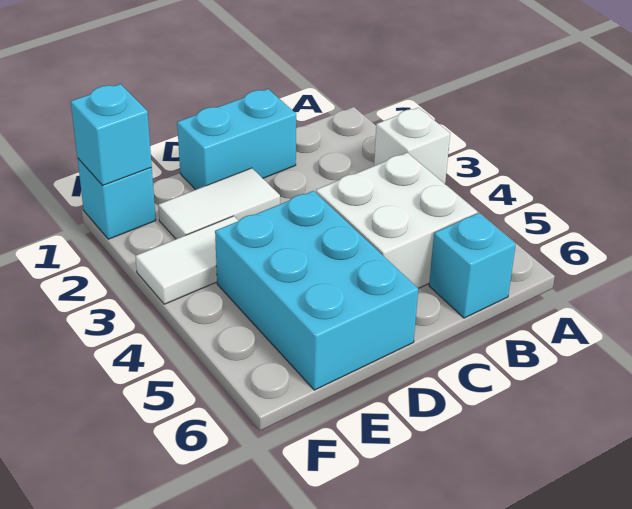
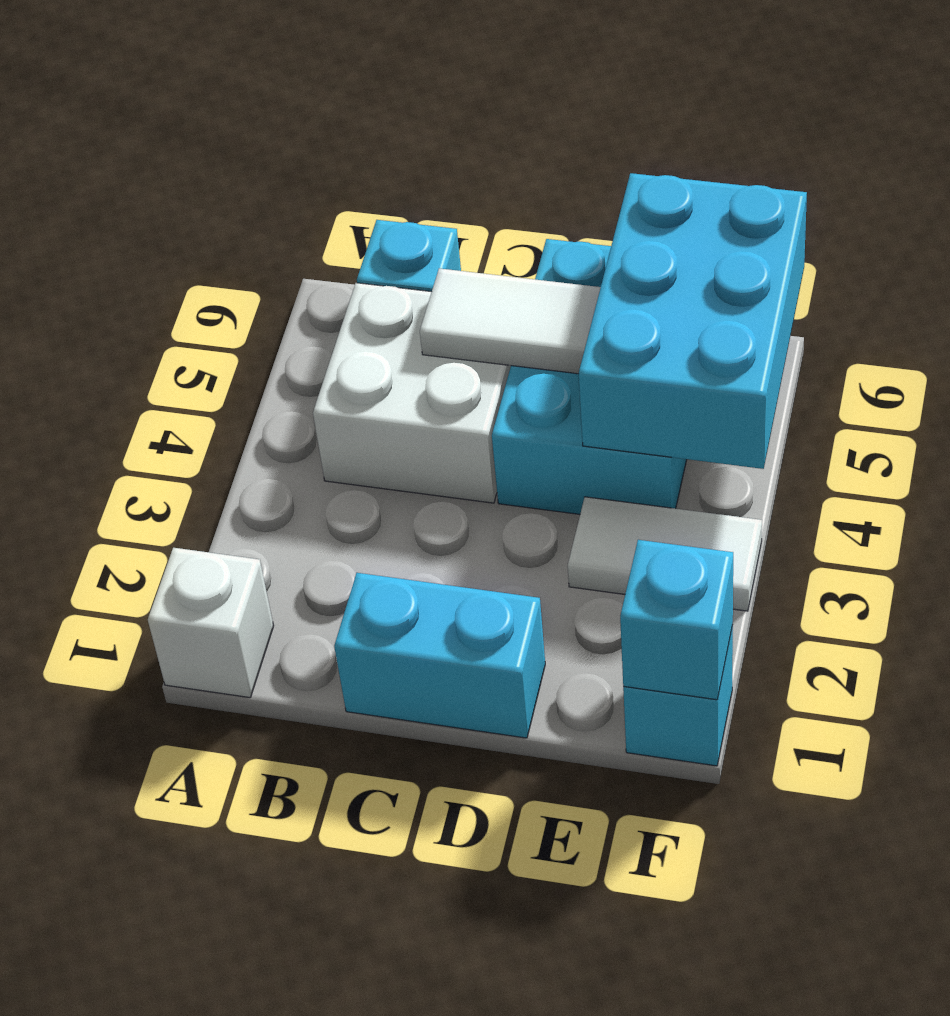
white 1x1 brick [374,108,450,184] -> white 1x1 brick moved to [148,548,274,698]
white 1x2 tile [158,168,280,239] -> white 1x2 tile moved to [420,268,601,374]
none -> cyan 2x3 brick [579,173,807,469]

